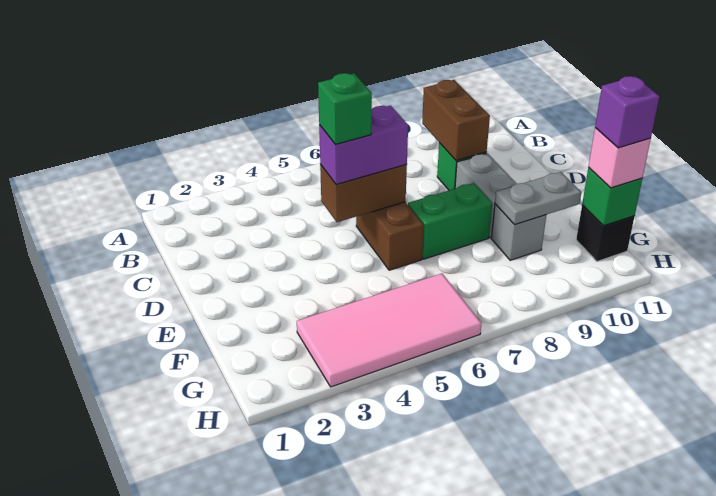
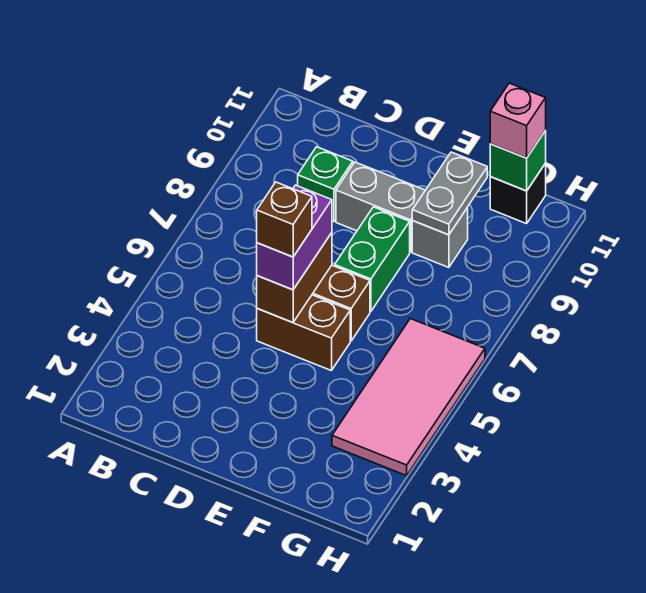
brown 1x2 brick [422,80,490,161] -> brown 1x2 brick moved to [257,295,350,371]
green 1x1 brick [318,73,372,145] -> brown 1x1 brick [257,182,312,257]
purple 1x1 brick [595,76,660,148] -> none

